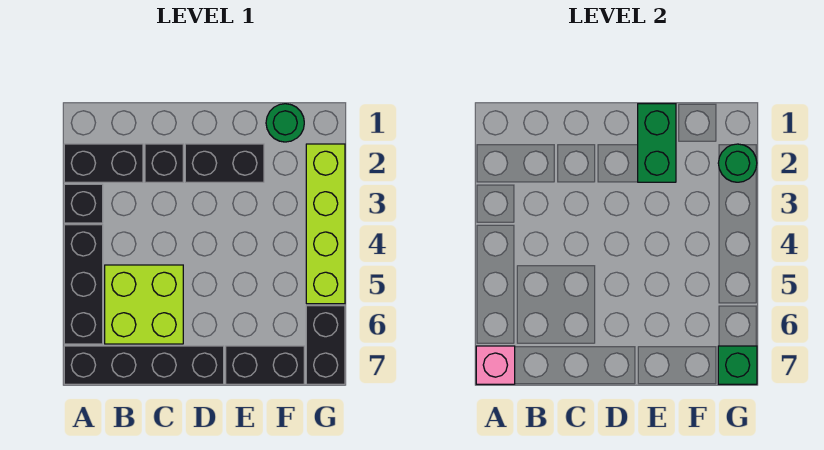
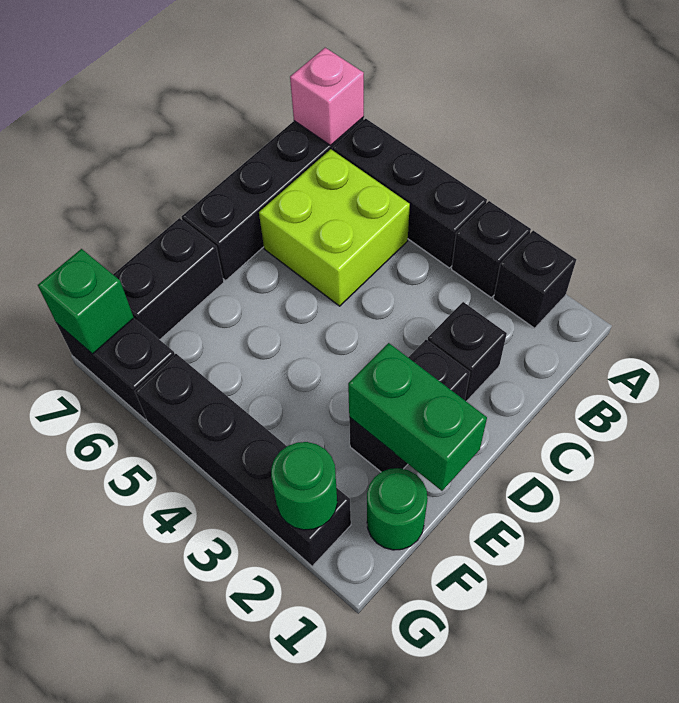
black 1x2 brick [64,144,143,182] -> black 1x1 brick [494,231,576,328]
lime 1x4 brick [306,144,345,304] -> black 1x4 brick [135,354,351,566]

